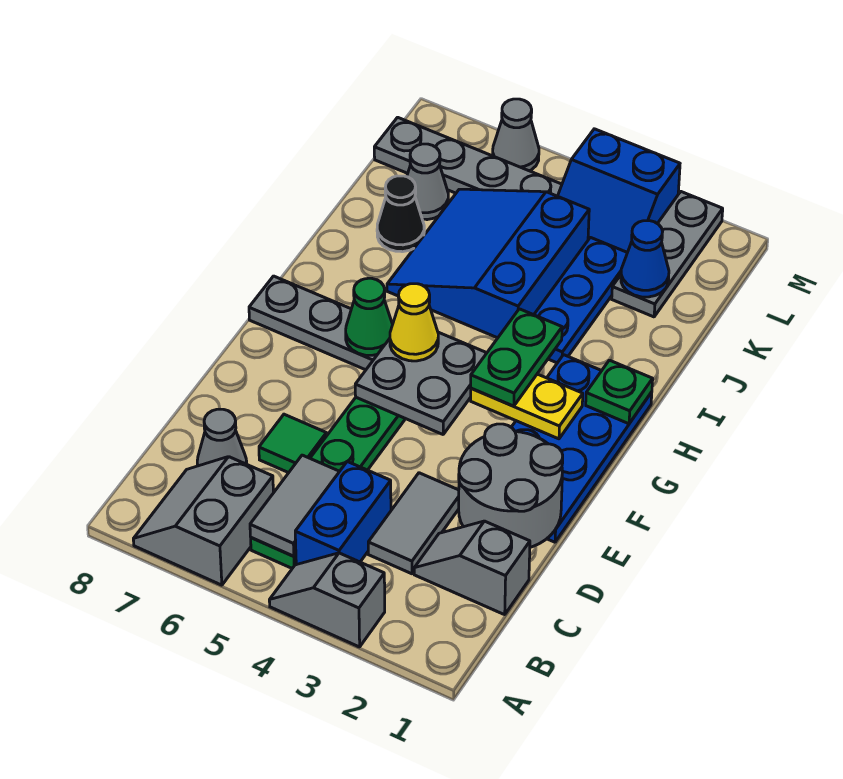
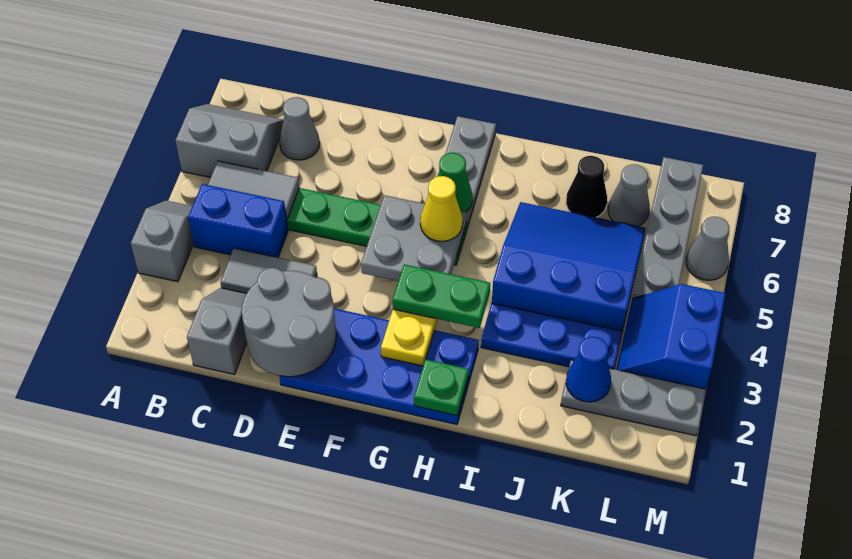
green 1x1 tile [259,414,326,473] -> none

